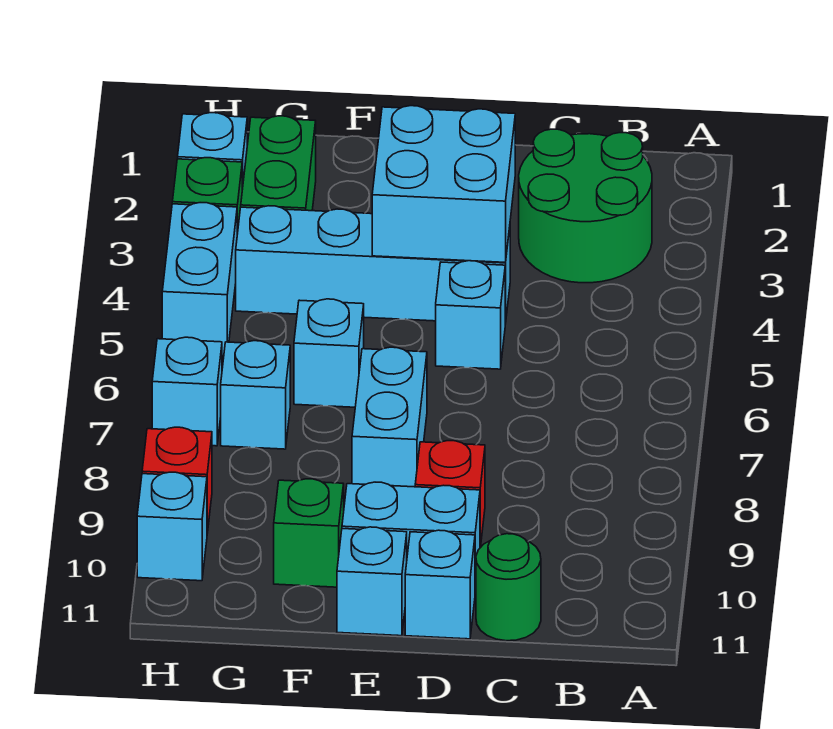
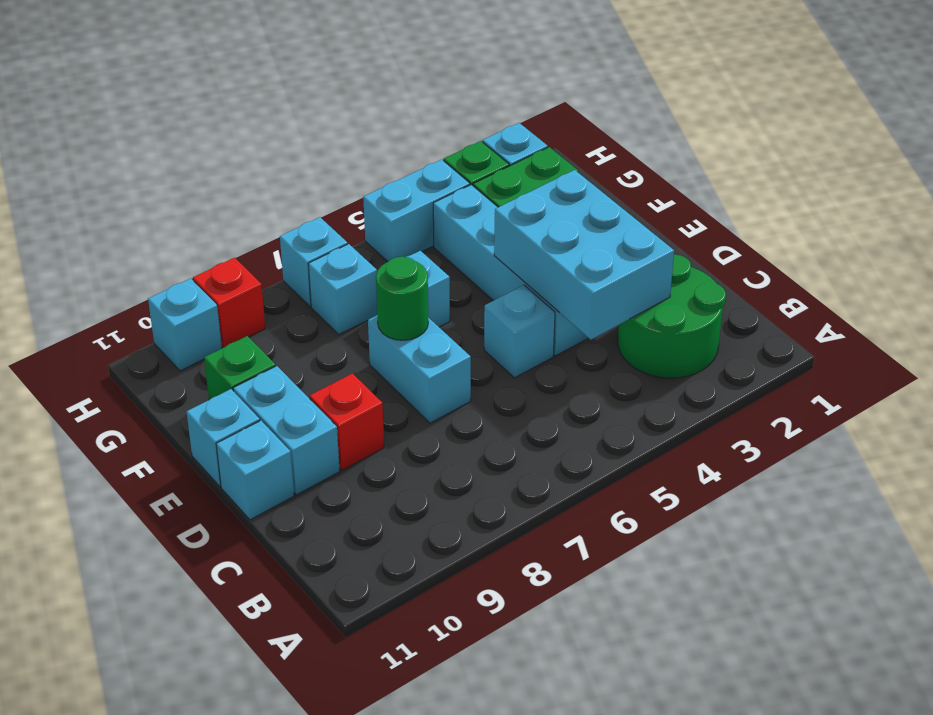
green 1x1 round brick [476,534,541,641] -> green 1x1 round brick moved to [376,257,428,340]
cyan 2x2 brick [372,106,515,263] -> cyan 2x3 brick [494,170,674,339]
cyan 1x2 brick [352,347,427,487] -> cyan 1x2 brick turned to [368,315,471,423]

